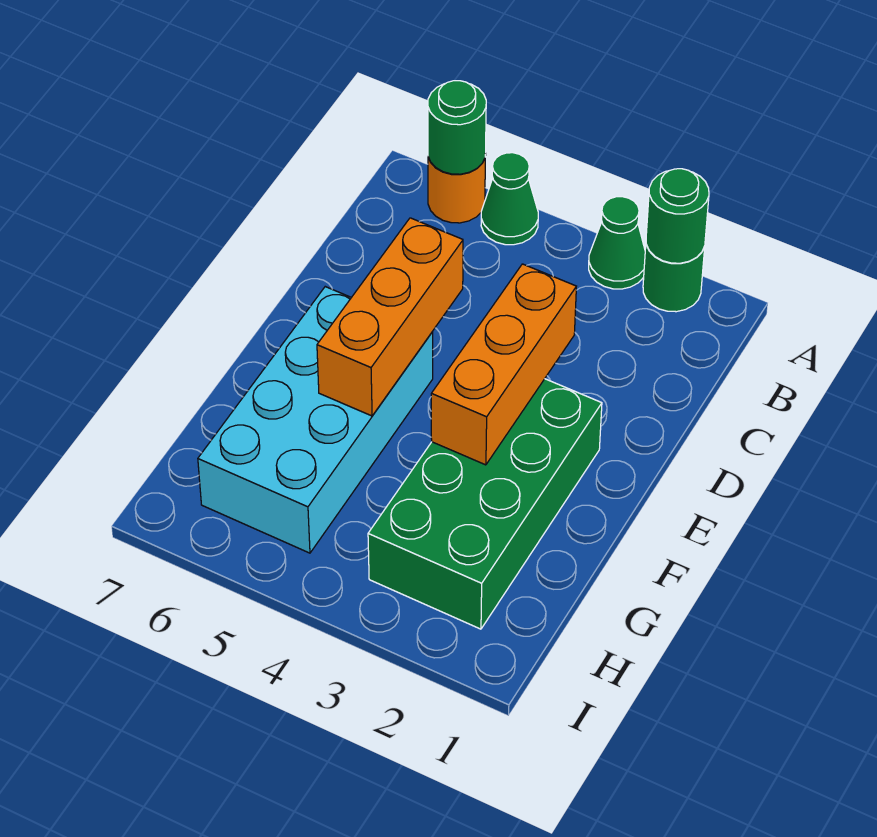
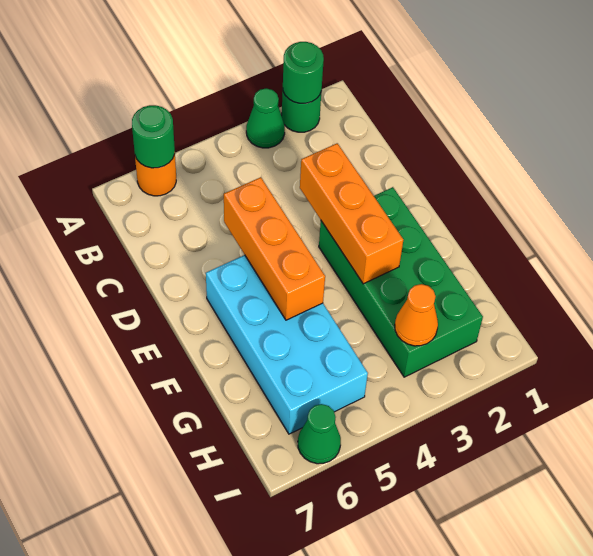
green 1x1 cone [481,153,538,245] -> green 1x1 cone moved to [298,404,341,464]
none -> orange 1x1 cone [395,284,438,346]

